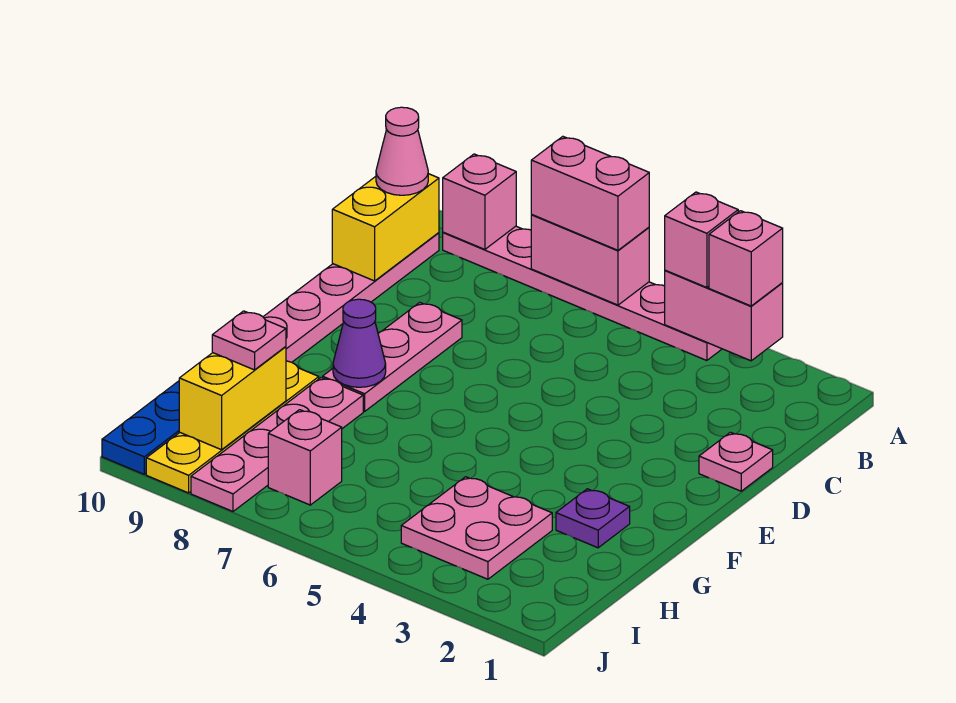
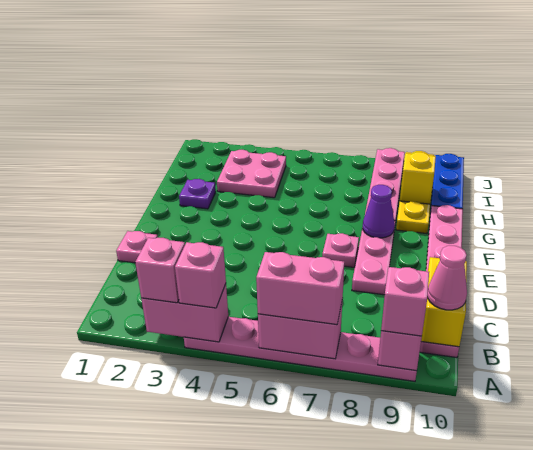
yellow 1x2 brick [179,347,286,450] -> yellow 1x1 brick [400,152,436,204]
pink 1x1 plate [212,311,286,370] -> pink 1x1 plate moved to [322,233,359,267]
pink 1x1 brick [268,410,342,505] -> pink 1x1 brick moved to [381,267,429,336]

